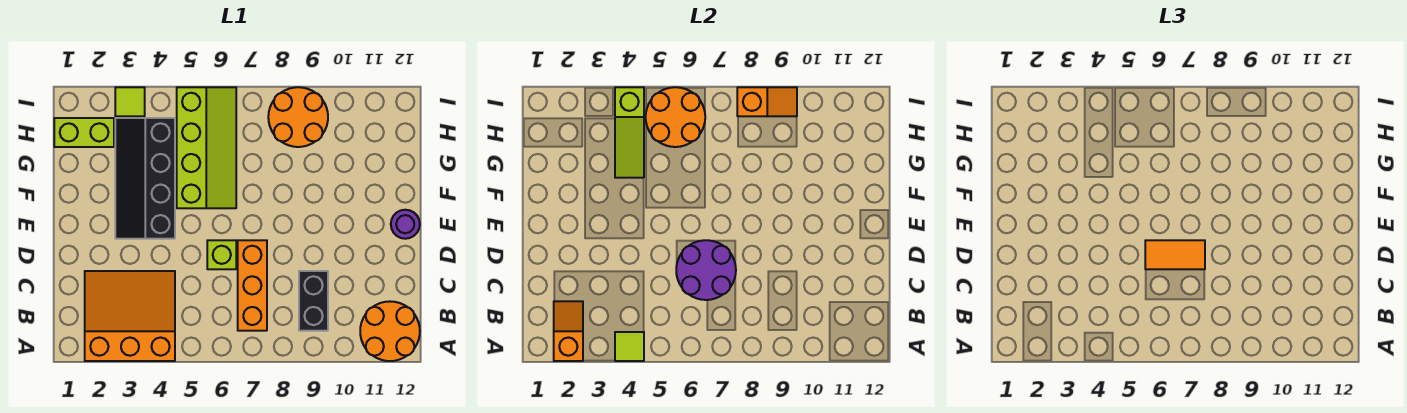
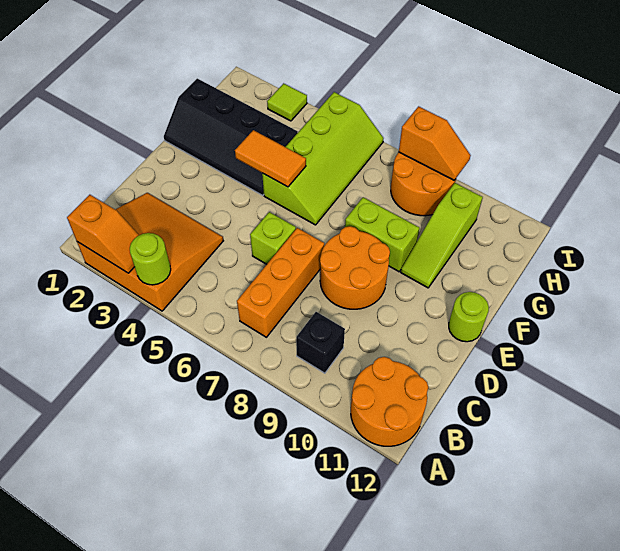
orange 1x2 slope [554,301,583,361] -> orange 1x2 slope turned to [67,195,139,273]
lime 1x1 tile [615,332,644,361] -> lime 1x1 round brick [130,233,171,285]
black 1x2 brick [299,271,328,331] -> black 1x1 brick [296,312,345,373]
purple 2x2 round brick [676,240,736,300] -> none
orange 1x2 tile [1145,240,1205,269] -> orange 1x2 tile moved to [235,130,306,187]
black 2x4 slope [115,118,175,239] -> black 2x4 slope turned to [164,79,298,195]
purple 1x1 round brick [391,210,420,239] -> lime 1x1 round brick [449,292,489,342]
lime 1x3 slope [615,87,644,178] -> lime 1x3 slope moved to [401,183,483,288]
lime 1x2 brick [54,118,114,147] -> lime 1x2 brick moved to [345,197,419,272]
orange 2x2 round brick [646,87,705,147] -> orange 2x2 round brick moved to [320,226,390,309]

